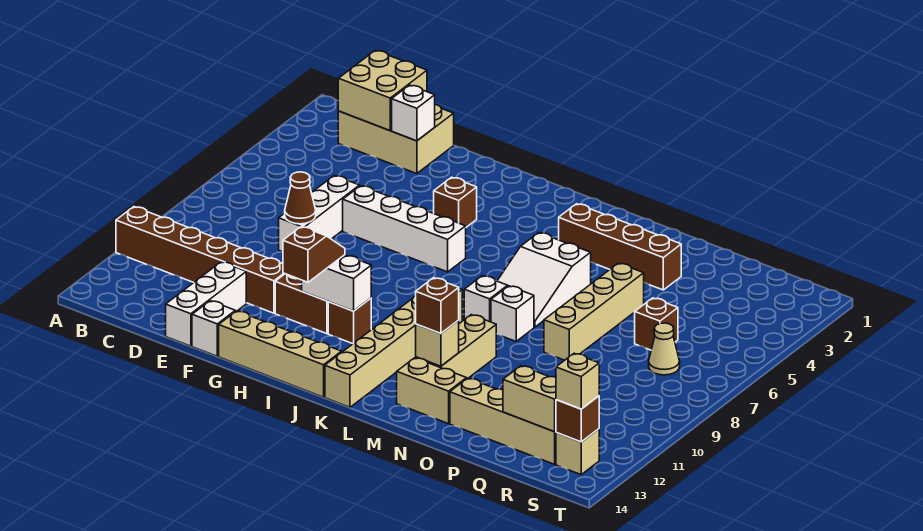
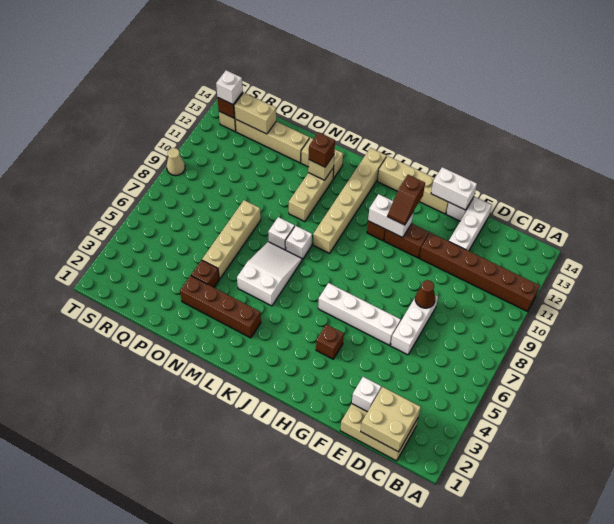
none -> white 1x2 brick [431,167,477,210]
brown 1x1 brick [635,298,678,350] -> brown 1x1 brick moved to [191,260,219,287]
tan 1x1 cone [649,323,680,375] -> tan 1x1 cone moved to [167,148,185,176]
tan 1x1 brick [556,353,599,409] -> white 1x1 brick [216,70,243,104]

